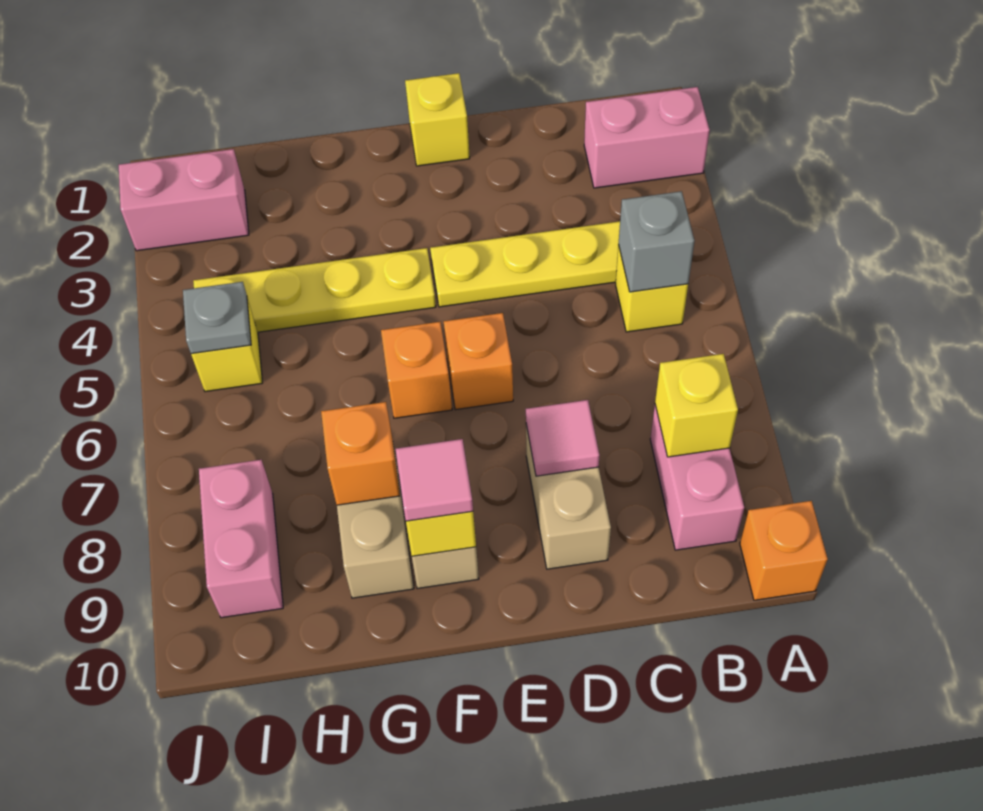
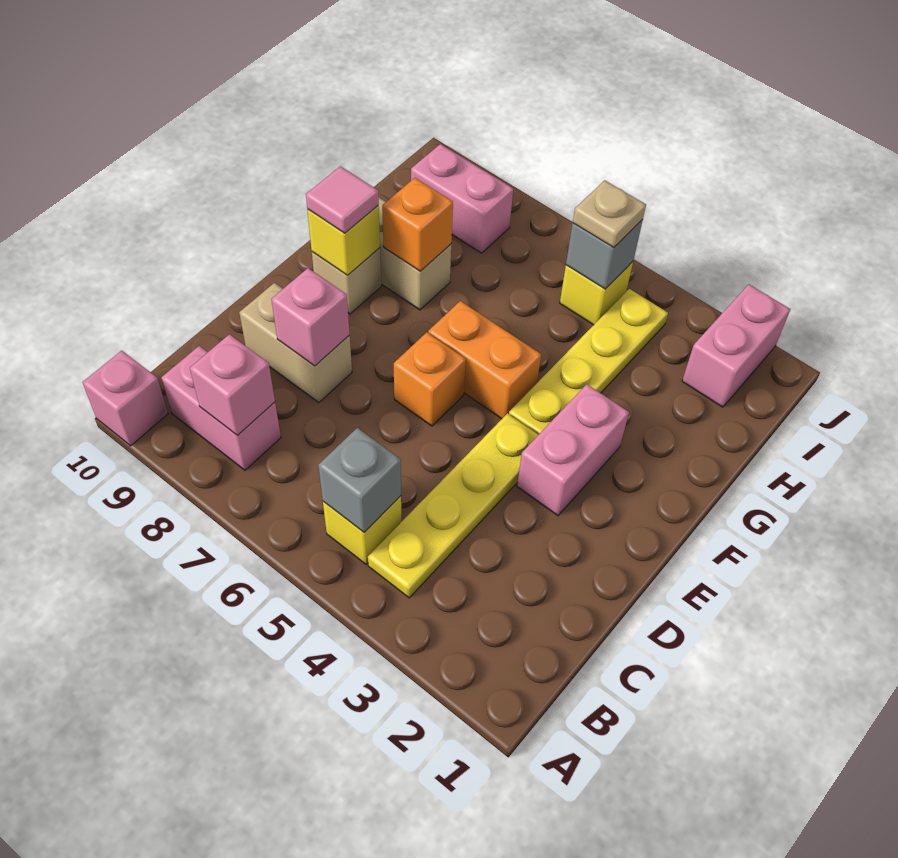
pink 1x2 brick [584,87,710,188] -> pink 1x2 brick moved to [517,384,629,515]
orange 1x1 brick [740,501,828,600] -> pink 1x1 brick [83,351,168,446]
yellow 1x1 brick [655,354,738,457] -> pink 1x1 brick [190,334,275,436]
pink 1x1 tile [526,400,600,476] -> pink 1x1 brick [271,268,350,366]
yellow 1x1 brick [405,73,470,166] -> none
orange 1x1 brick [381,322,452,418] -> orange 1x2 brick [428,301,541,419]
grey 1x1 plate [183,282,251,354] -> grey 1x1 brick [566,220,643,289]
none -> tan 1x1 plate [573,180,646,248]

